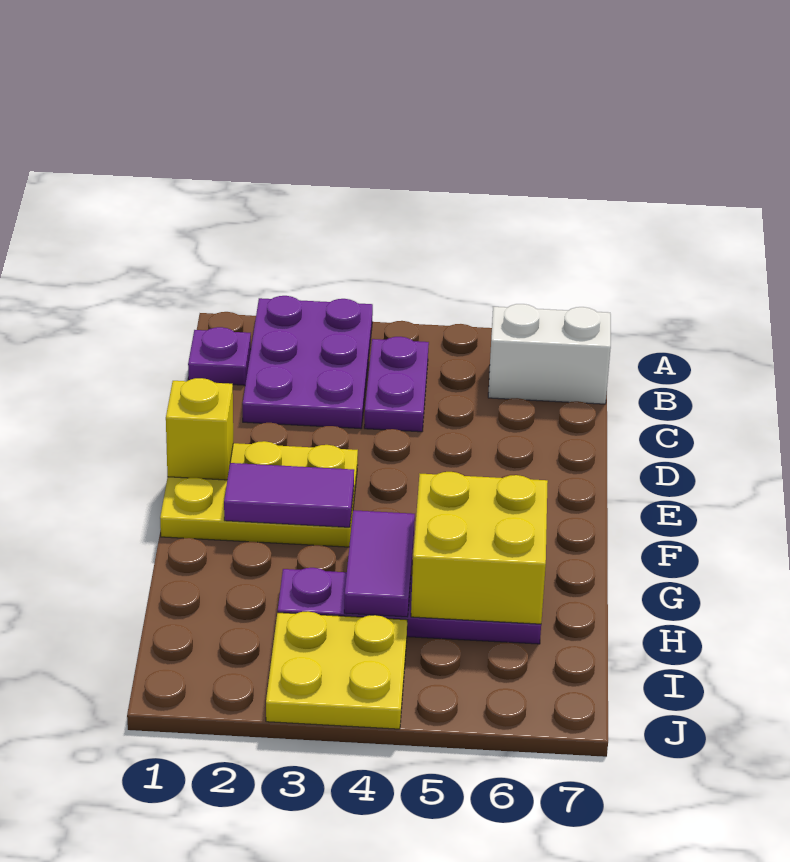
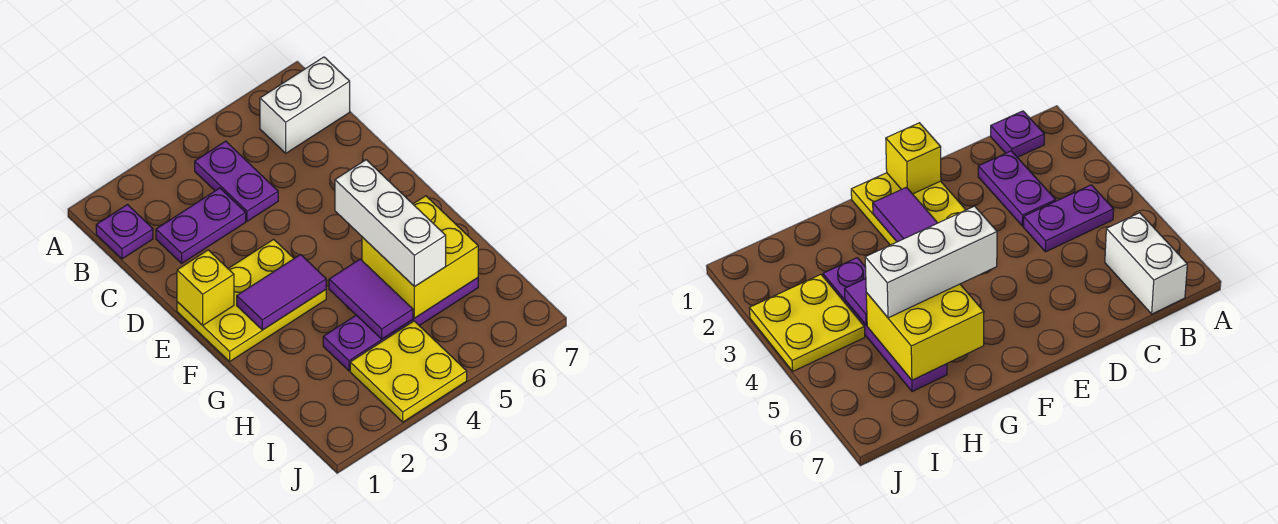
purple 2x3 plate [243,296,373,428] -> purple 1x2 plate [156,188,246,263]
none -> white 1x3 brick [335,160,446,287]

